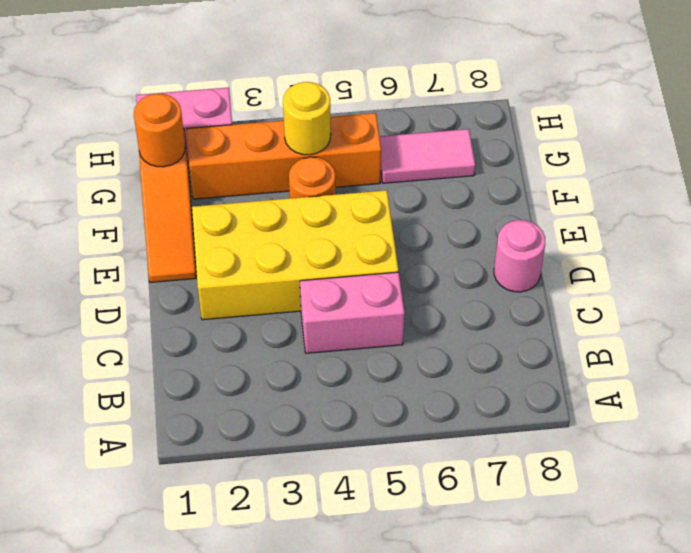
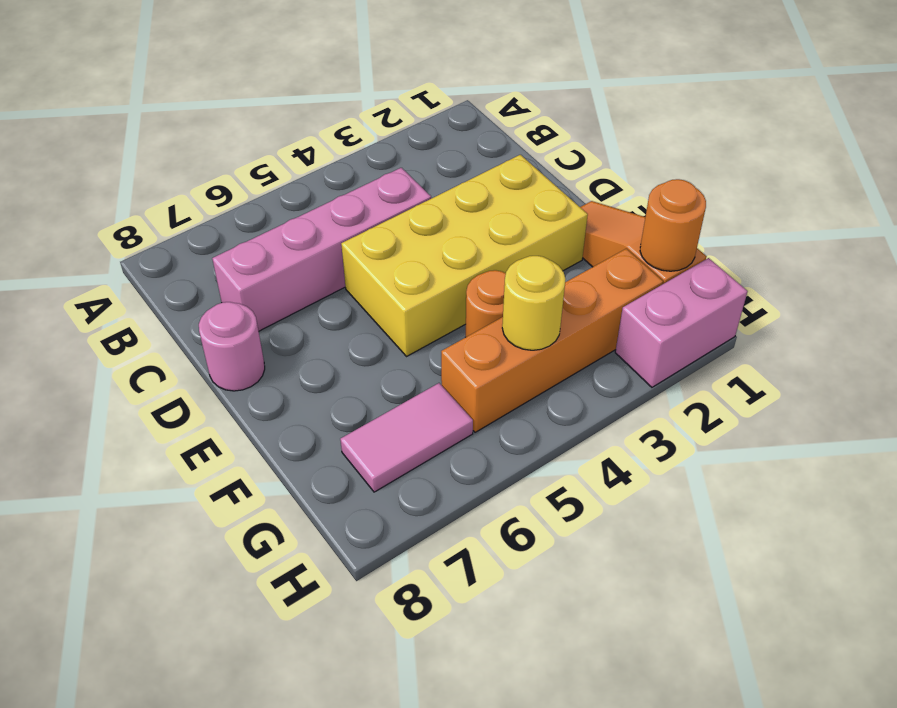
pink 1x2 brick [300,272,405,353] -> pink 1x4 brick [212,168,431,331]

